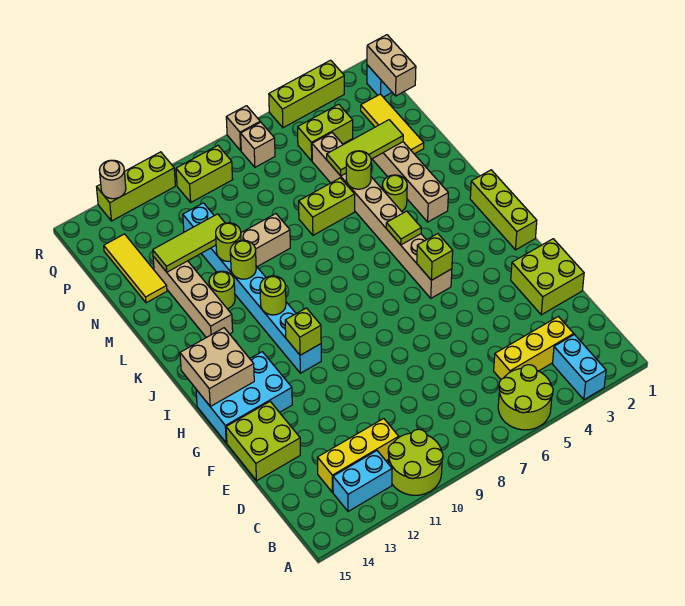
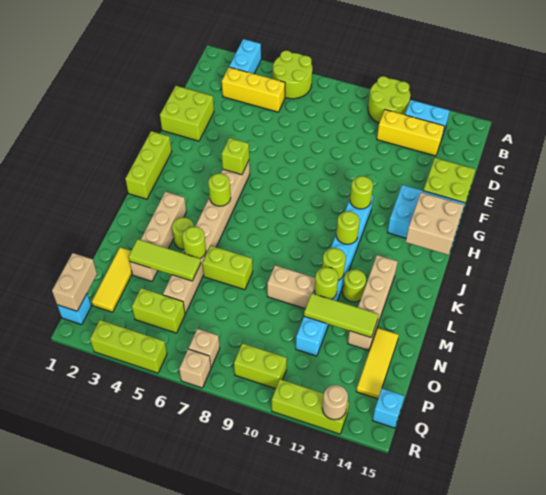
lime 1x1 brick [285,308,321,355] -> lime 1x1 round brick [350,176,373,209]
lime 1x1 tile [386,211,421,245] -> lime 1x1 round brick [208,173,231,206]
none -> cyan 1x1 brick [372,389,404,428]

